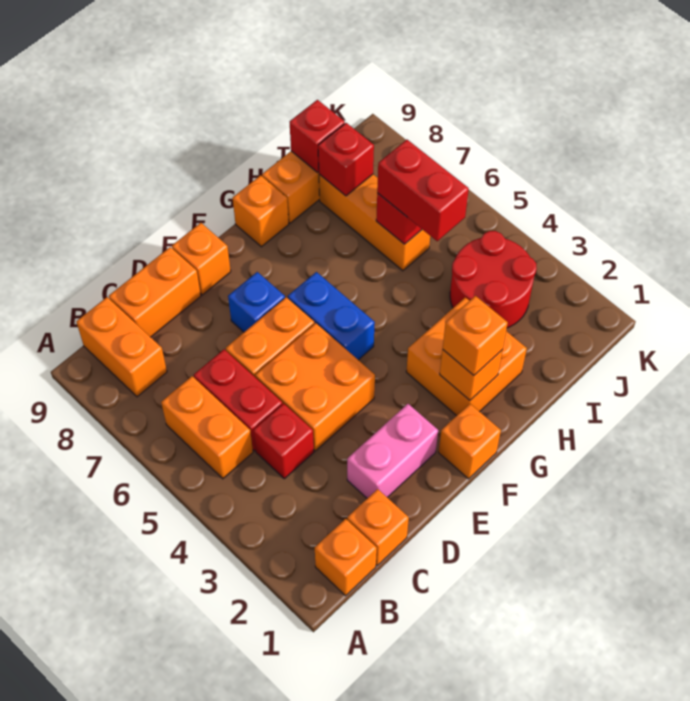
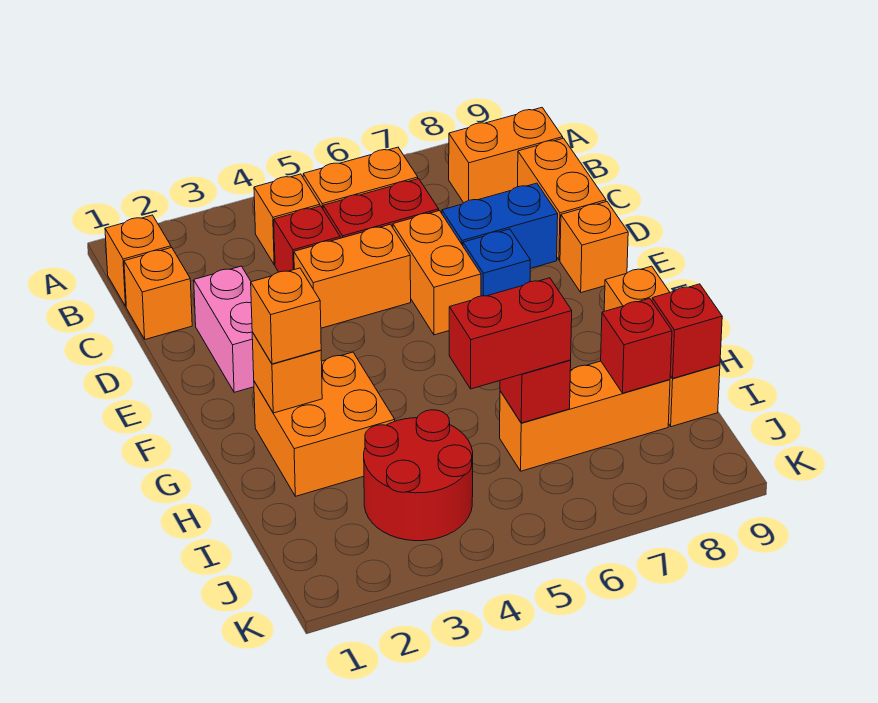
orange 2x2 brick [255,323,375,451] -> orange 1x2 brick [294,224,411,328]
orange 1x1 brick [439,404,501,479] -> orange 1x1 brick moved to [254,174,320,265]
blue 1x2 brick [288,272,375,360] -> blue 1x2 brick moved to [442,183,558,268]

